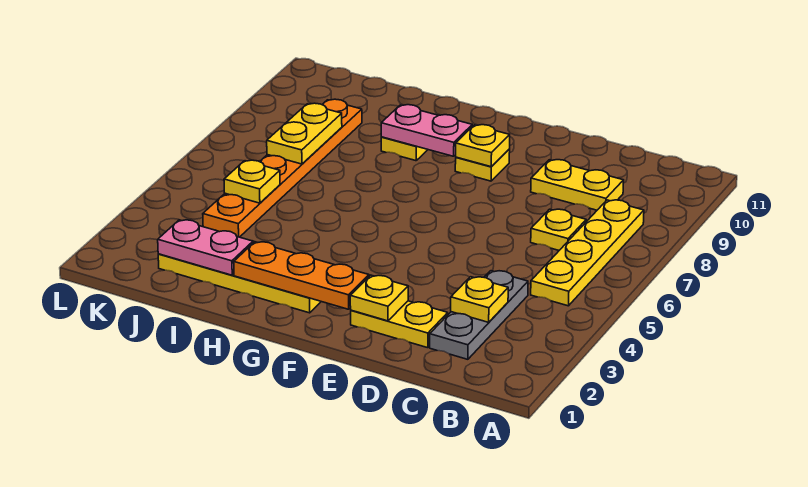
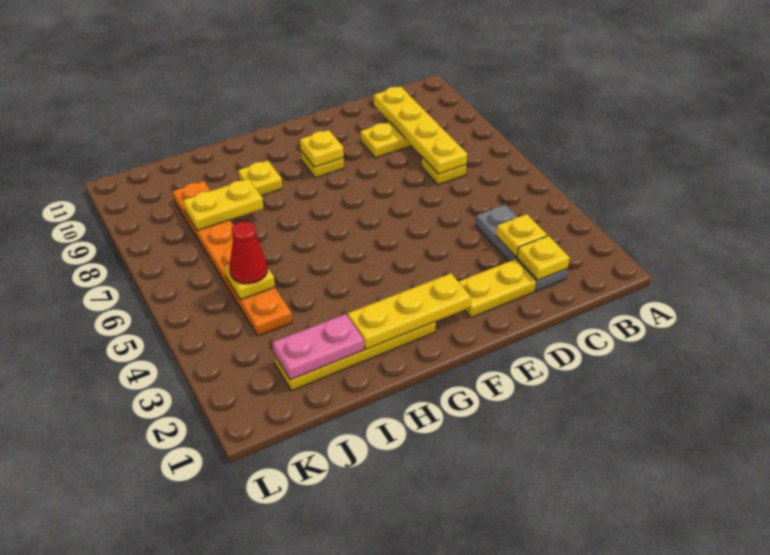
yellow 1x4 plate [531,200,644,306] -> yellow 1x4 plate moved to [374,86,467,174]
yellow 1x1 plate [350,275,408,321] -> yellow 1x1 plate moved to [517,236,570,280]
orange 1x3 plate [234,242,369,309] -> yellow 1x3 plate [348,273,471,349]
pink 1x2 plate [381,105,472,156] -> none
none -> red 1x1 cone [229,221,268,284]
yellow 1x2 plate [267,103,342,164] -> yellow 1x2 plate turned to [183,179,263,231]

